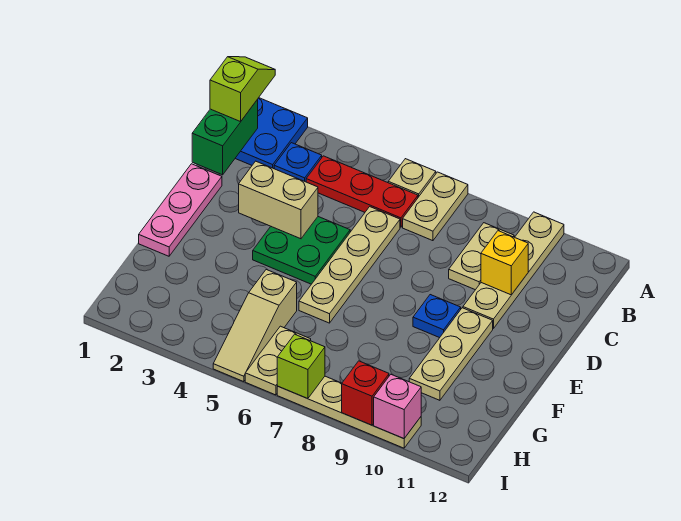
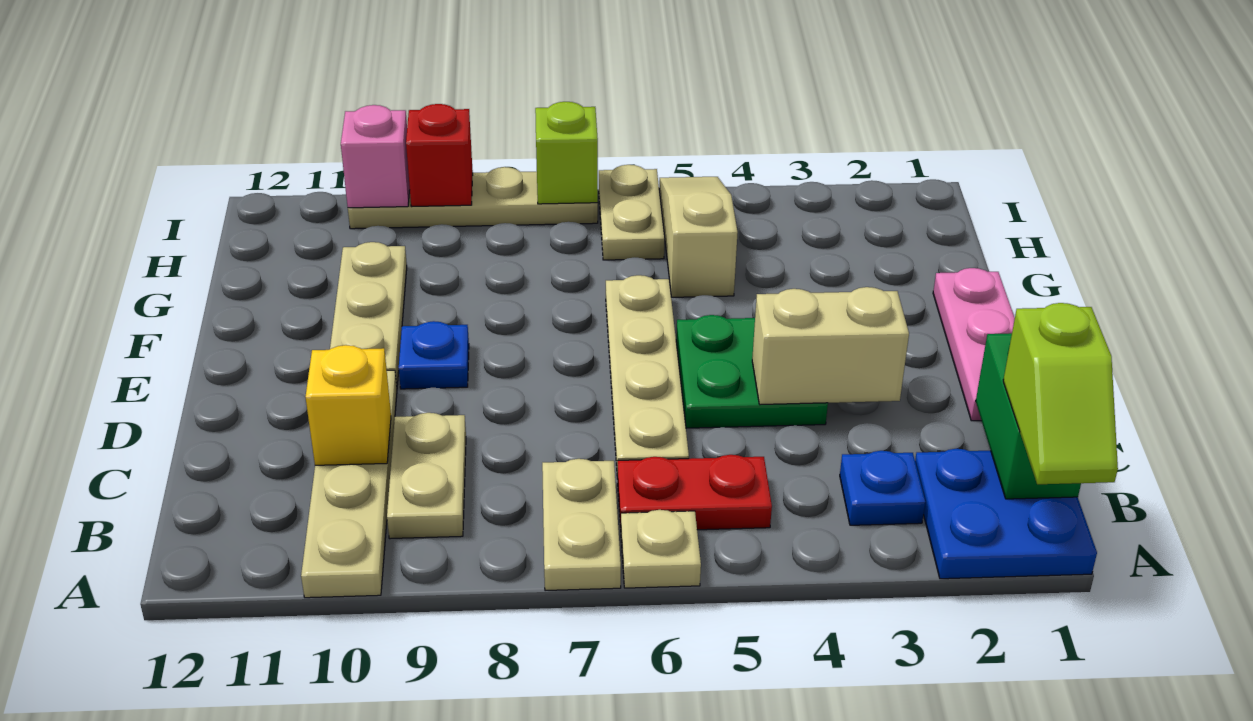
red 1x3 plate [306,156,418,227] -> red 1x2 plate [618,455,772,530]

